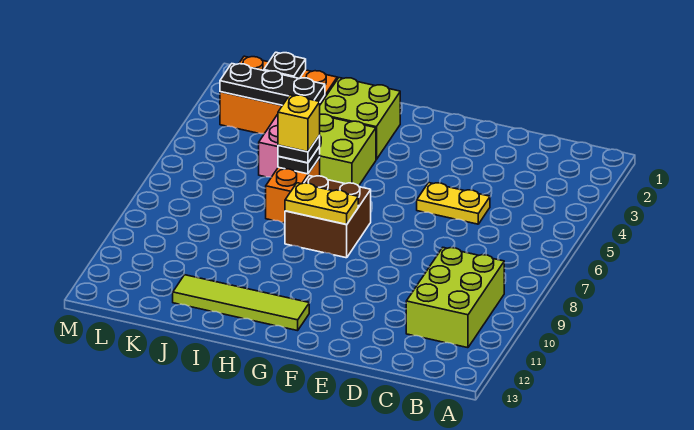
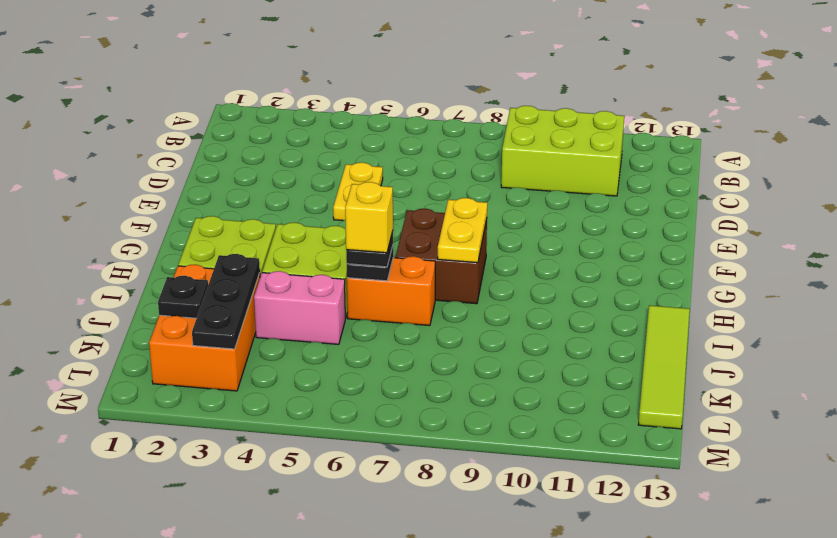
lime 1x4 tile [173,275,309,331] -> lime 1x4 tile moved to [638,305,690,429]

